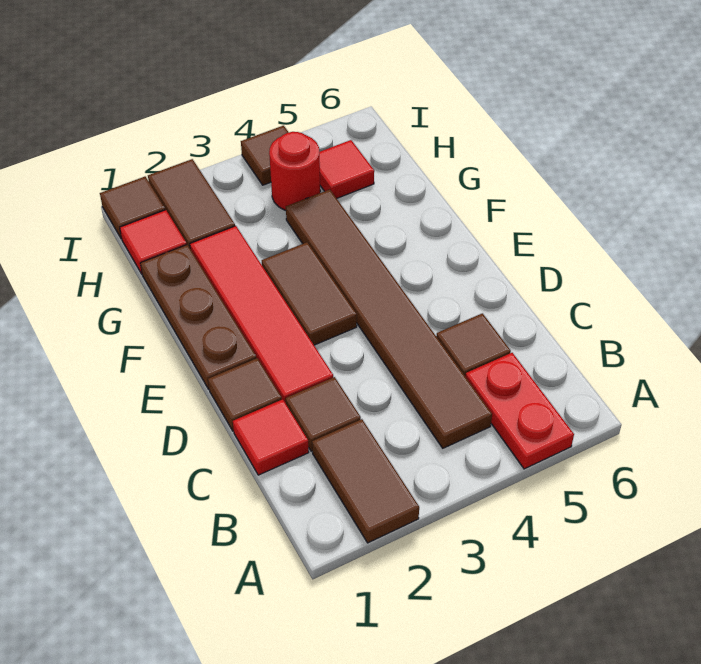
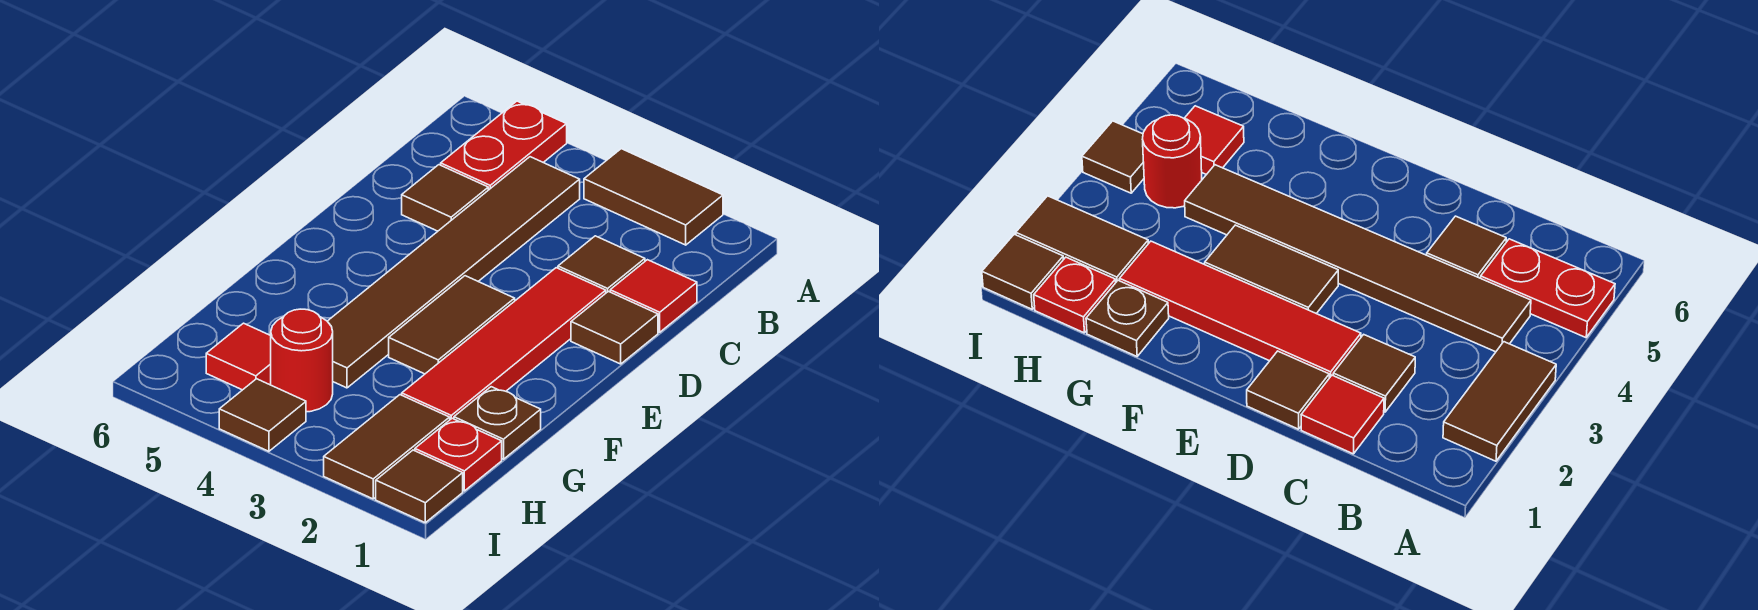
brown 1x2 tile [312,419,419,543] -> brown 1x2 tile turned to [584,149,723,245]
brown 1x3 plate [141,245,256,389] -> brown 1x1 plate [454,387,541,459]
red 1x1 tile [120,210,187,274] -> red 1x1 plate [415,418,502,491]

